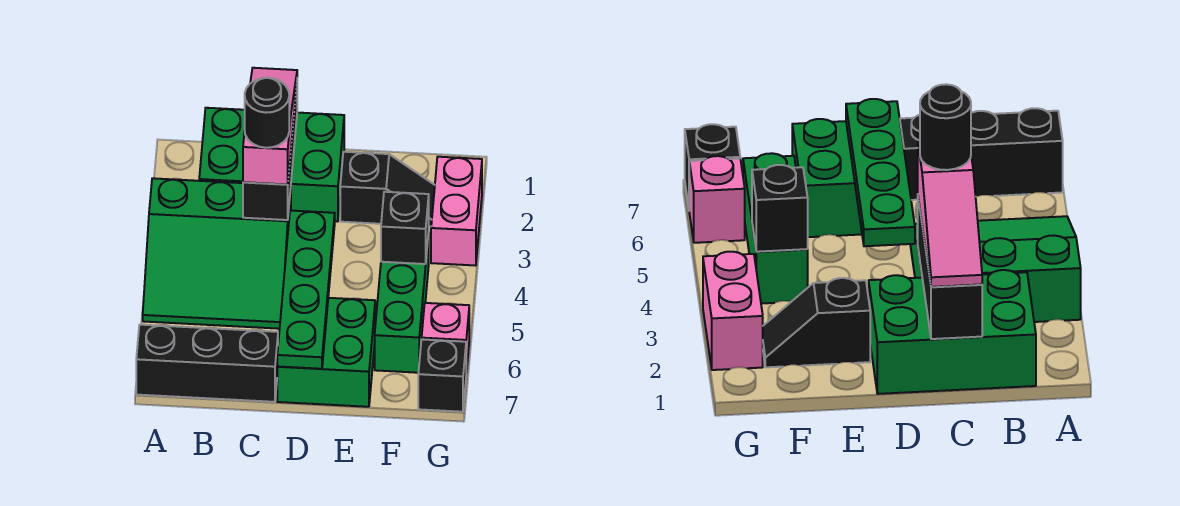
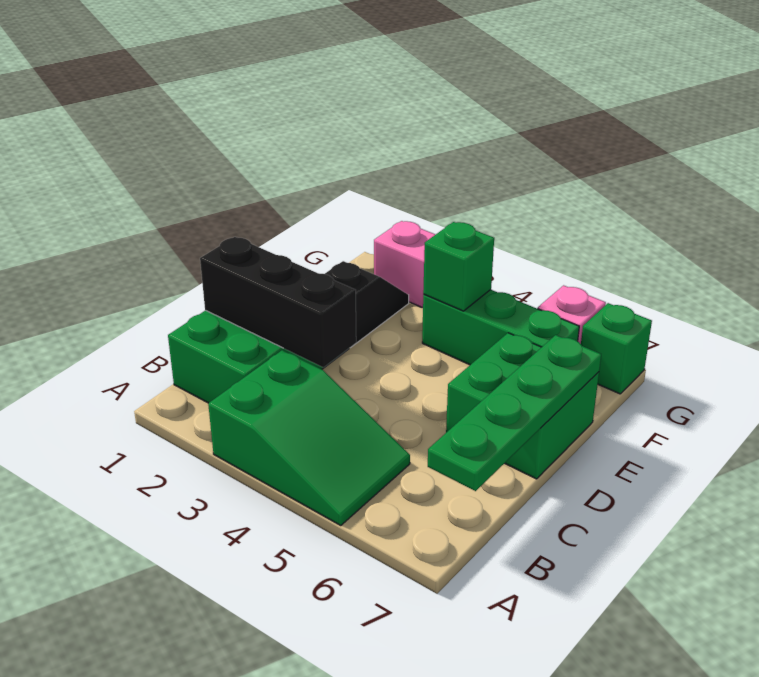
green 3x3 slope [143,178,291,329] -> green 2x3 slope [208,350,410,526]
black 1x3 brick [136,325,278,402] -> none
pink 1x3 slope [243,68,297,184] -> none
black 1x1 round brick [245,78,289,148] -> none
green 1x4 plate [277,210,335,369] -> green 1x4 plate turned to [428,335,601,491]
black 1x1 brick [381,192,429,264] -> green 1x1 brick [423,222,494,311]
black 1x1 brick [418,339,466,412] -> green 1x1 brick [581,303,652,394]

